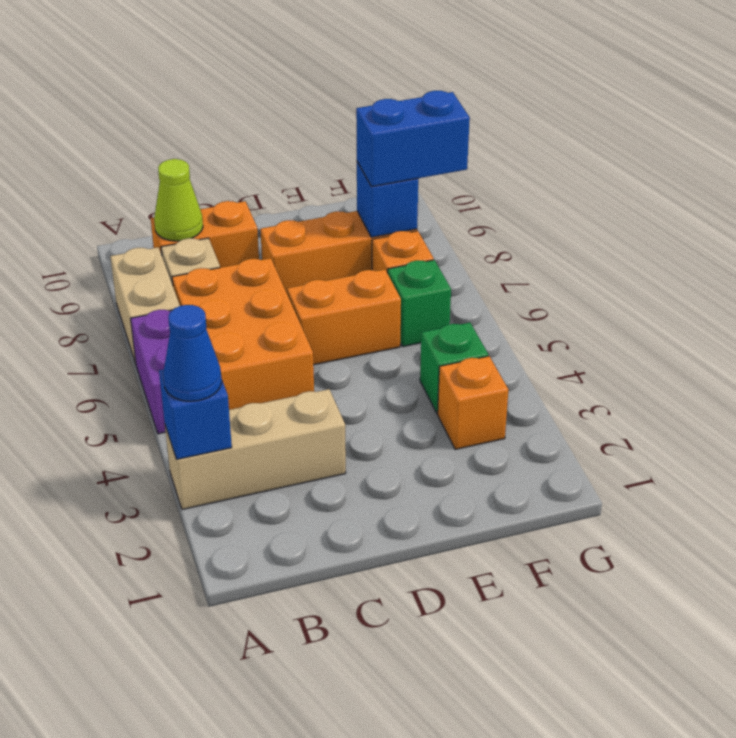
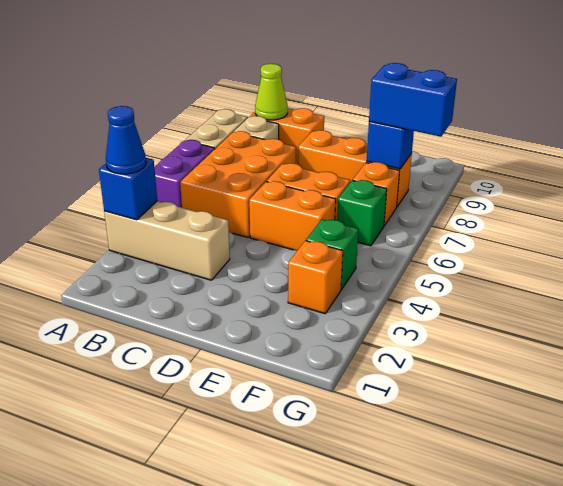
none -> orange 1x2 brick [249,181,336,250]

